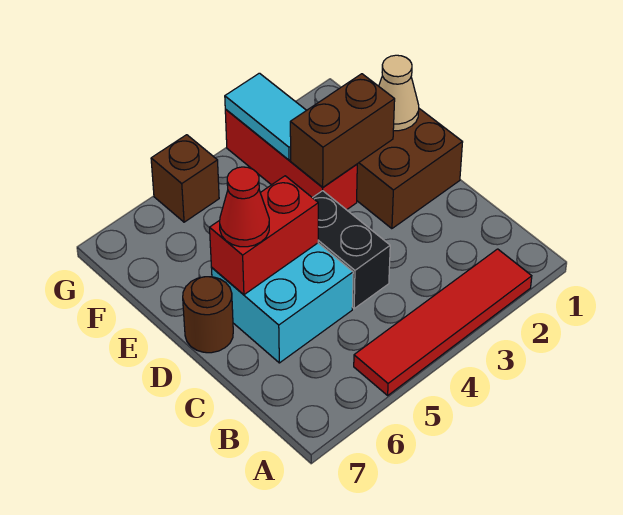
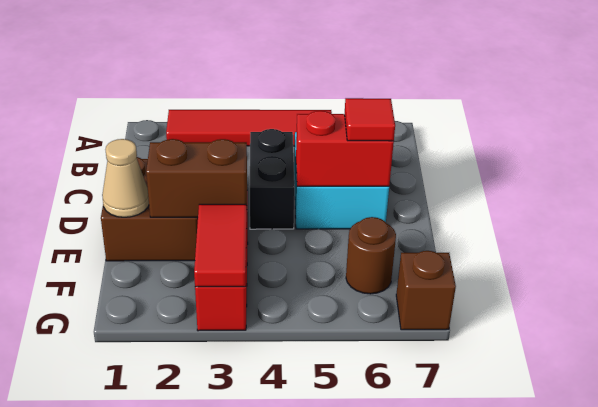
red 1x1 cone [220,167,269,247] -> red 1x1 tile [345,98,395,141]
brown 1x1 round brick [183,277,233,353] -> brown 1x1 round brick moved to [346,217,396,294]
cyan 1x2 tile [225,73,306,160] -> red 1x2 tile [194,204,247,287]
brown 1x1 brick [151,135,219,222] -> brown 1x1 brick moved to [396,251,456,330]

